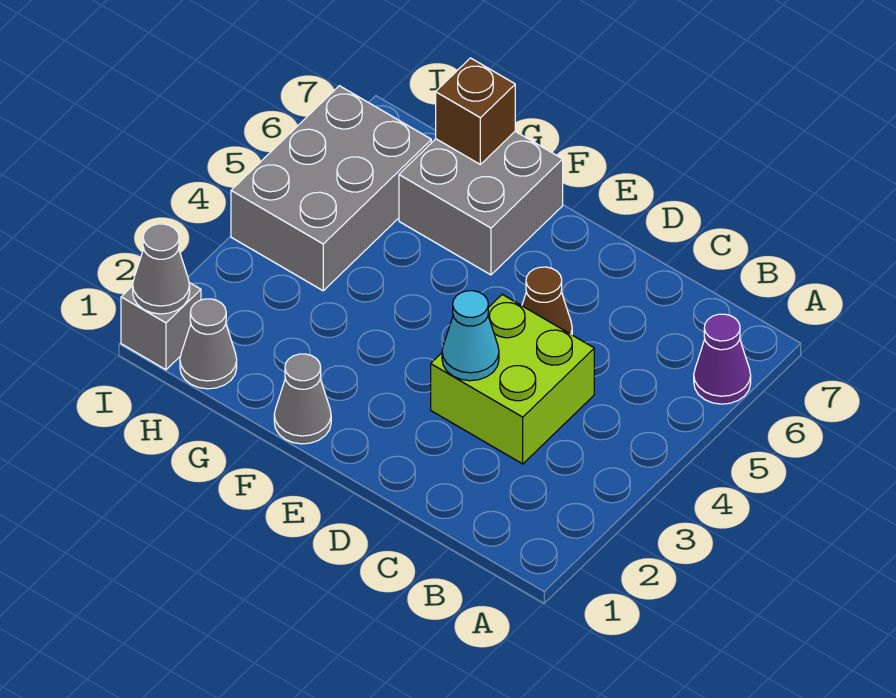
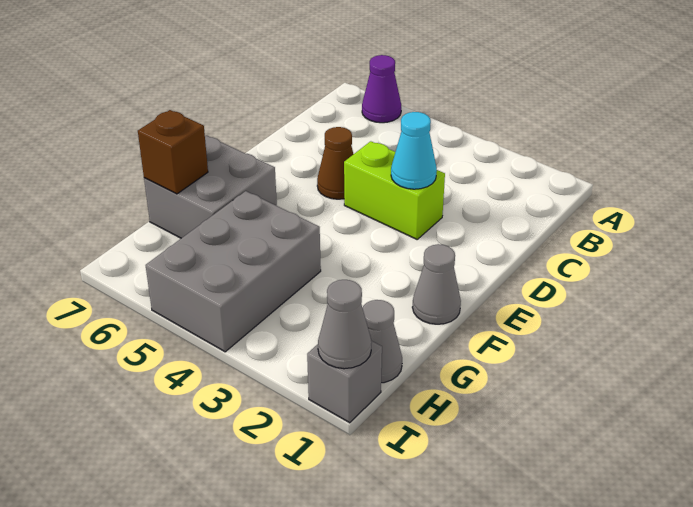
lime 2x2 brick [431,294,594,464] -> lime 1x2 brick [344,141,445,239]
grey 2x3 brick [231,86,431,291] -> grey 2x3 brick turned to [146,191,321,352]

